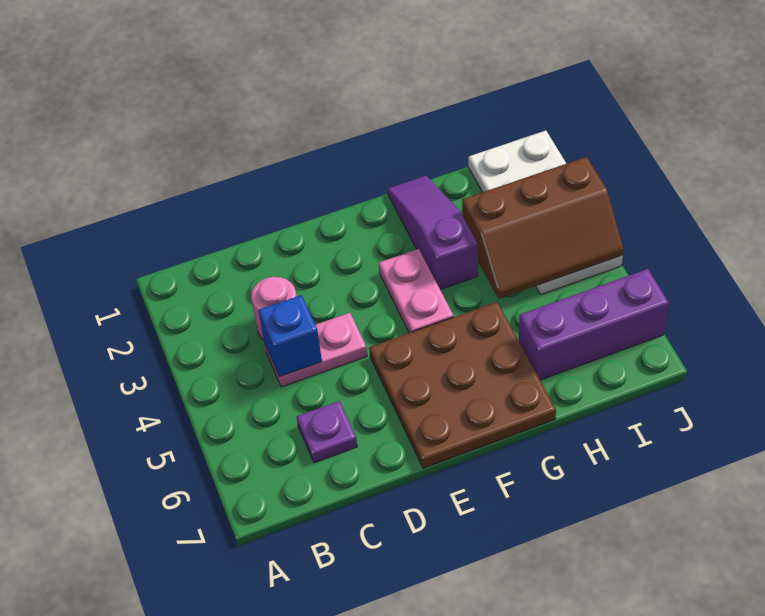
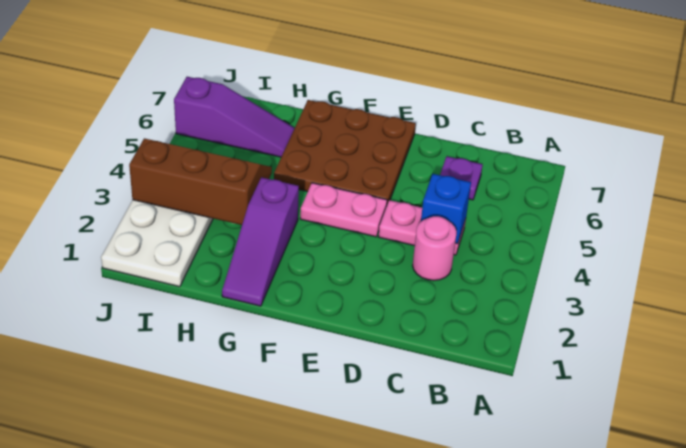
pink 1x2 plate [379,249,454,333] -> pink 1x2 plate turned to [300,183,387,237]
purple 1x3 brick [519,269,669,380] -> purple 1x3 slope [174,77,295,157]

